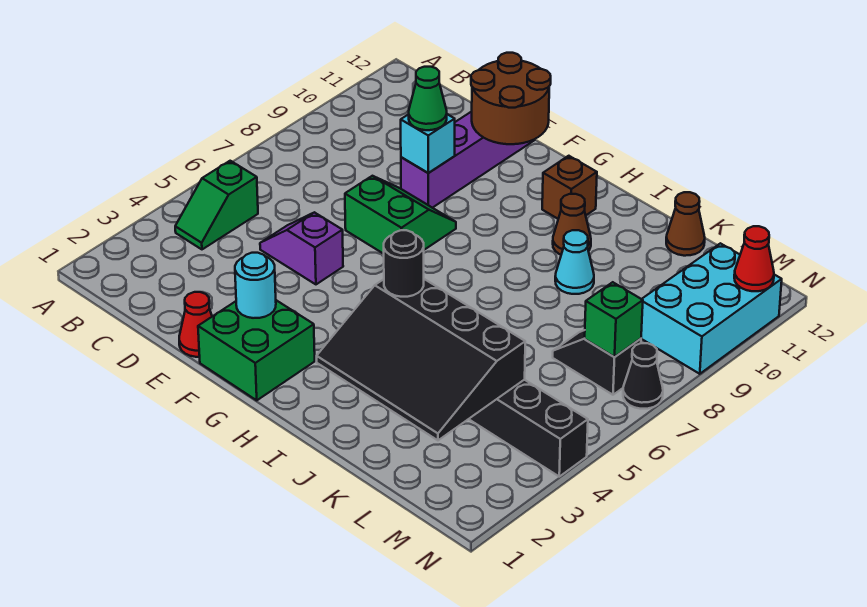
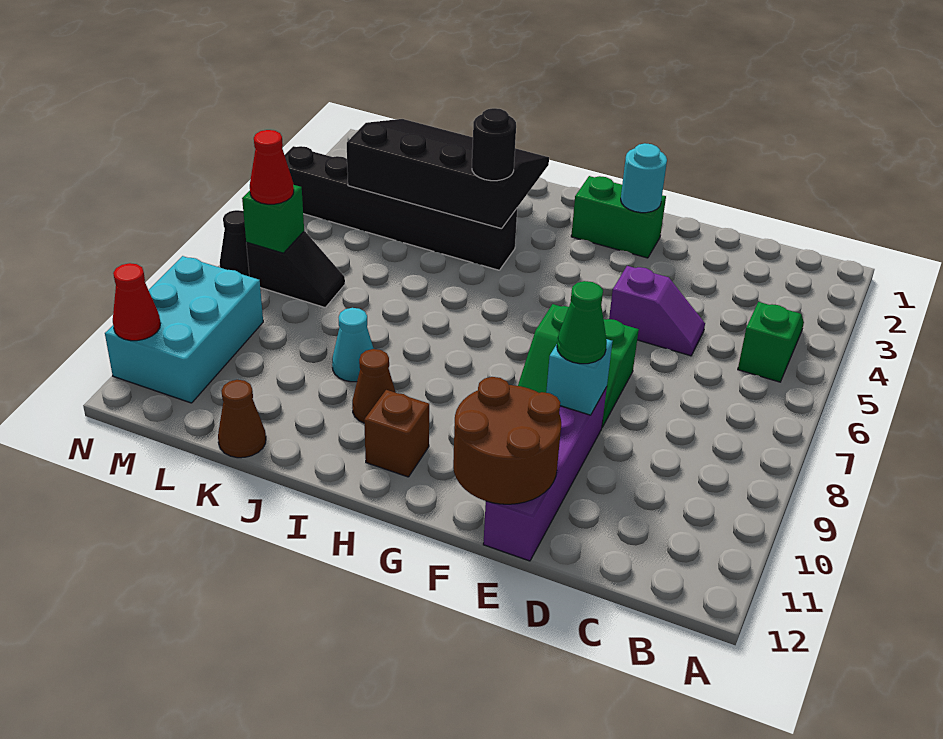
red 1x1 cone [179,292,212,357] -> red 1x1 cone moved to [250,130,294,204]
green 2x2 brick [198,300,315,400] -> green 1x2 brick [571,176,666,258]

